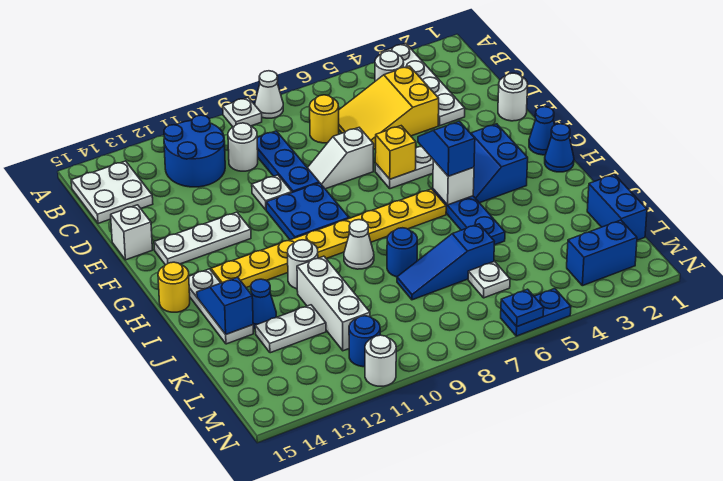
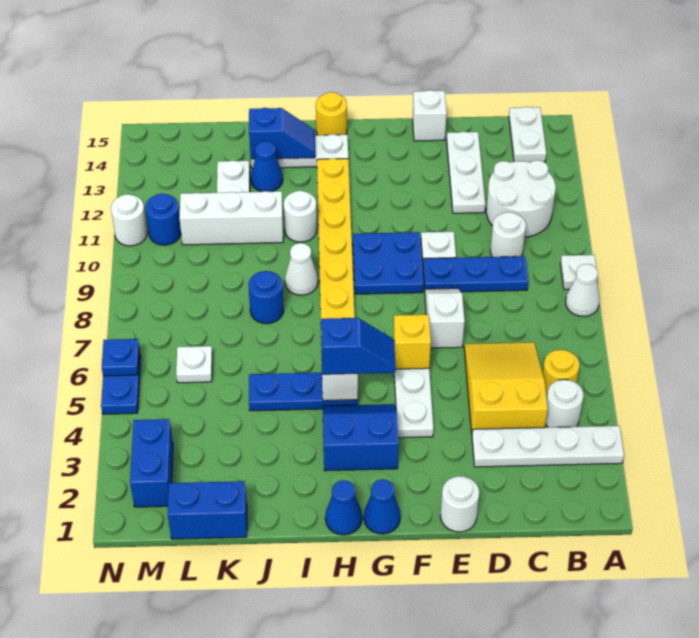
blue 2x2 round brick [164,115,225,187] -> white 2x2 round brick [486,160,556,237]
white 2x2 plate [71,161,153,223] -> white 1x2 plate [509,107,546,162]
yellow 1x1 round brick [310,95,339,143] -> yellow 1x1 round brick moved to [543,350,579,398]
white 1x3 plate [154,212,251,265] -> white 1x3 plate moved to [447,132,485,213]
blue 1x3 slope [397,224,494,300] -> none

